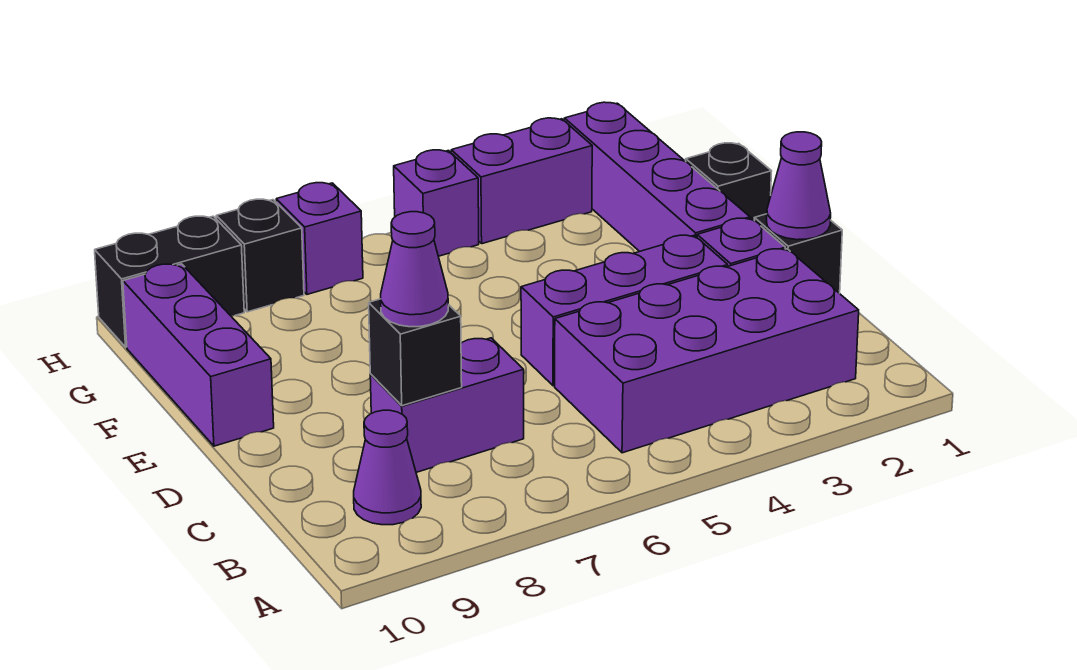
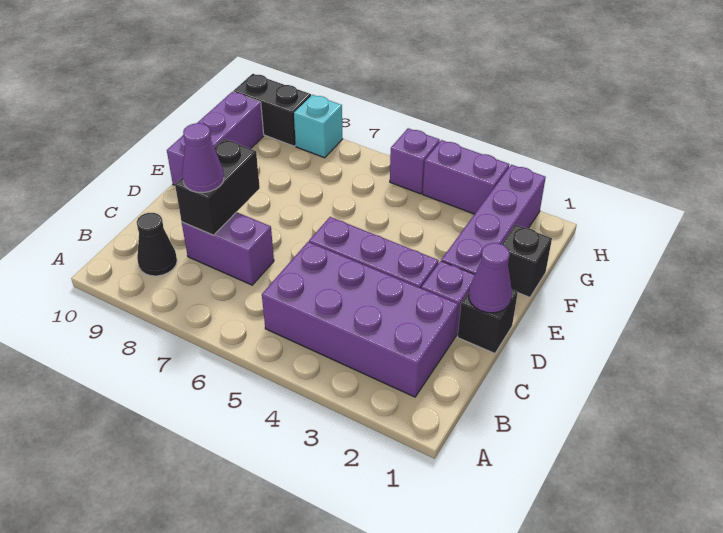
purple 1x1 cone [354,410,421,525] -> black 1x1 cone [137,213,177,276]
black 1x1 brick [369,299,462,406] -> black 1x2 brick [175,139,260,235]
purple 1x1 brick [276,183,363,294] -> none
black 1x1 brick [216,199,304,312] -> cyan 1x1 brick [294,95,343,158]

